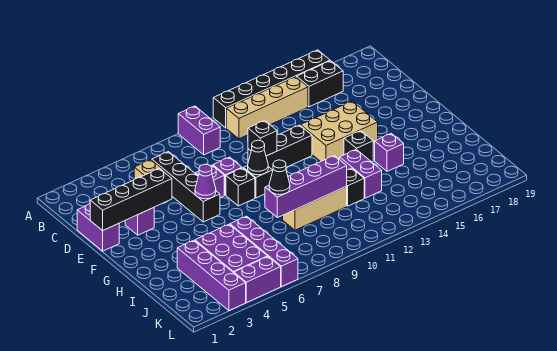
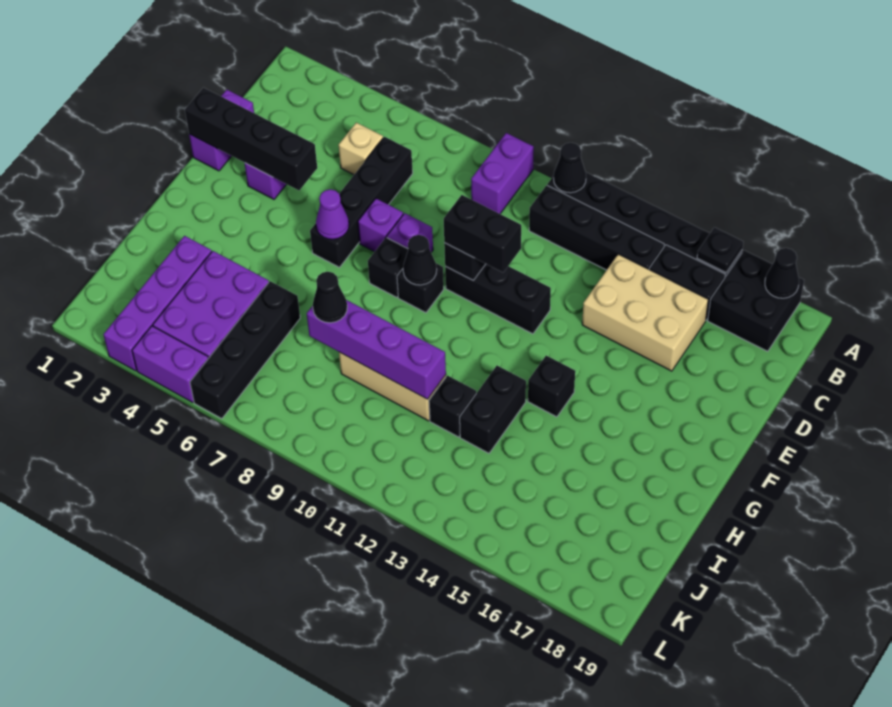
none -> black 1x1 cone [554,143,586,193]
none -> black 1x1 plate [697,227,743,273]
none -> black 2x2 brick [708,250,804,351]
none -> black 1x1 cone [765,248,799,298]
tan 1x4 brick [226,77,308,139] -> black 1x4 brick [529,185,664,270]
none -> black 1x2 brick [444,195,521,272]
tan 2x3 brick [301,101,378,162] -> tan 2x3 brick moved to [582,254,708,371]
purple 1x2 brick [340,149,382,198] -> black 1x2 brick [460,366,526,453]
purple 1x1 brick [375,133,404,171] -> none
purple 1x4 brick [230,216,298,287] -> black 1x4 brick [190,281,300,419]

